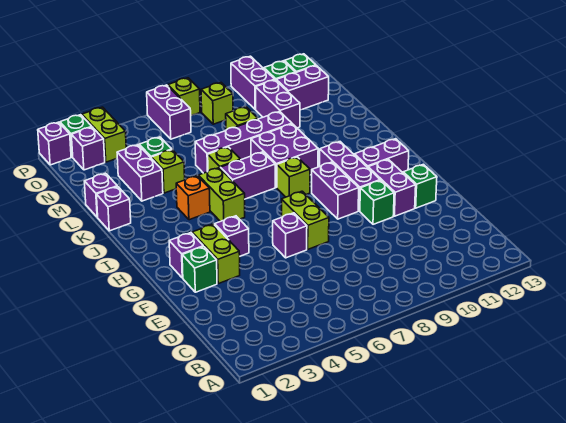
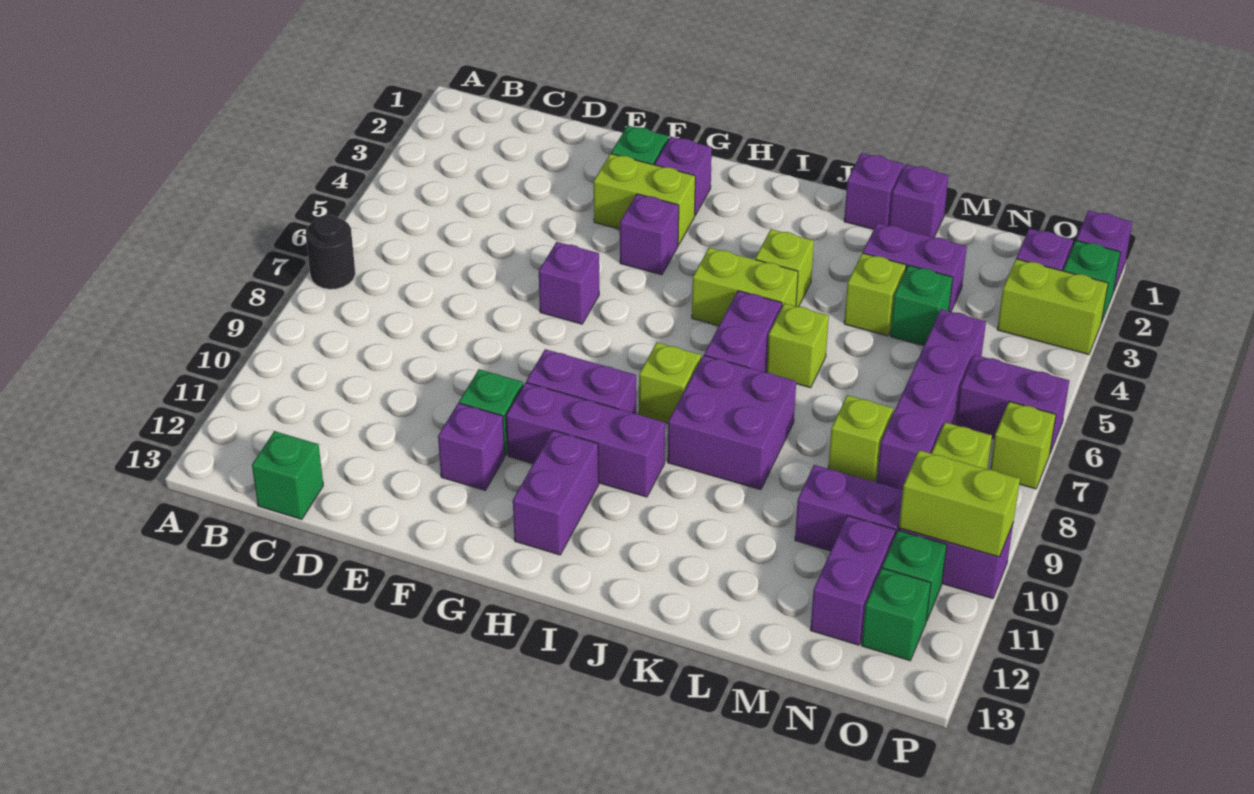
none -> black 1x1 round brick [306,215,355,289]
lime 1x2 brick [282,191,329,249] -> lime 1x2 brick moved to [899,450,1020,557]
purple 1x2 brick [368,159,416,216] -> purple 1x1 brick [438,403,505,490]
green 1x1 brick [403,164,437,208] -> green 1x1 brick moved to [252,431,323,519]
orange 1x1 brick [176,176,210,220] -> lime 1x1 brick [755,229,814,307]
purple 1x4 brick [195,112,292,173] -> purple 1x4 brick moved to [877,309,986,490]

